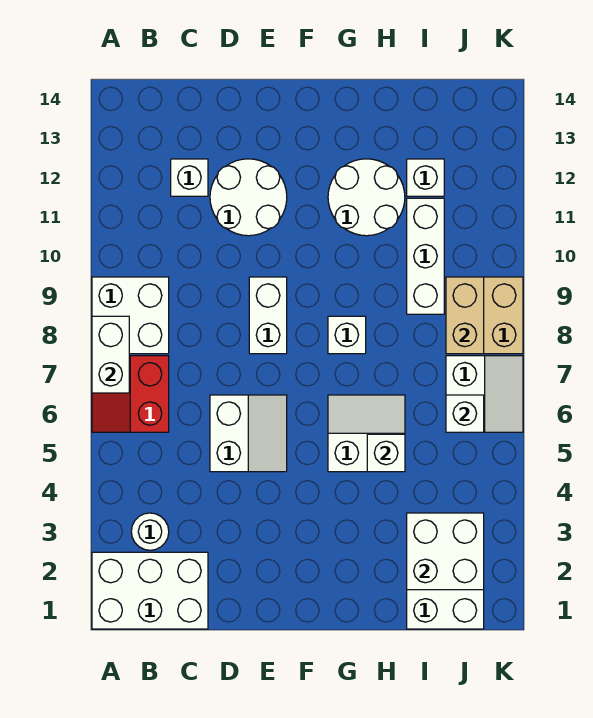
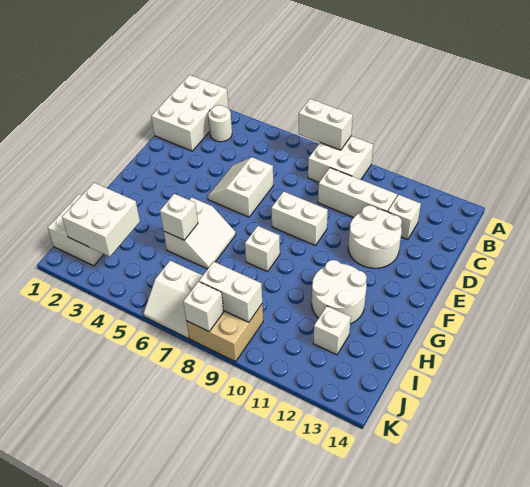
red 2x2 slope [92,356,169,432] -> none
white 2x2 slope [210,395,287,472] -> white 2x2 slope turned to [208,157,273,217]
white 1x3 brick [407,198,444,314] -> white 1x3 brick moved to [318,168,397,217]
white 1x1 brick [446,395,484,432] -> white 1x1 brick moved to [183,282,224,331]
tan 1x2 brick [446,277,484,354] -> white 1x2 brick [199,262,262,322]

